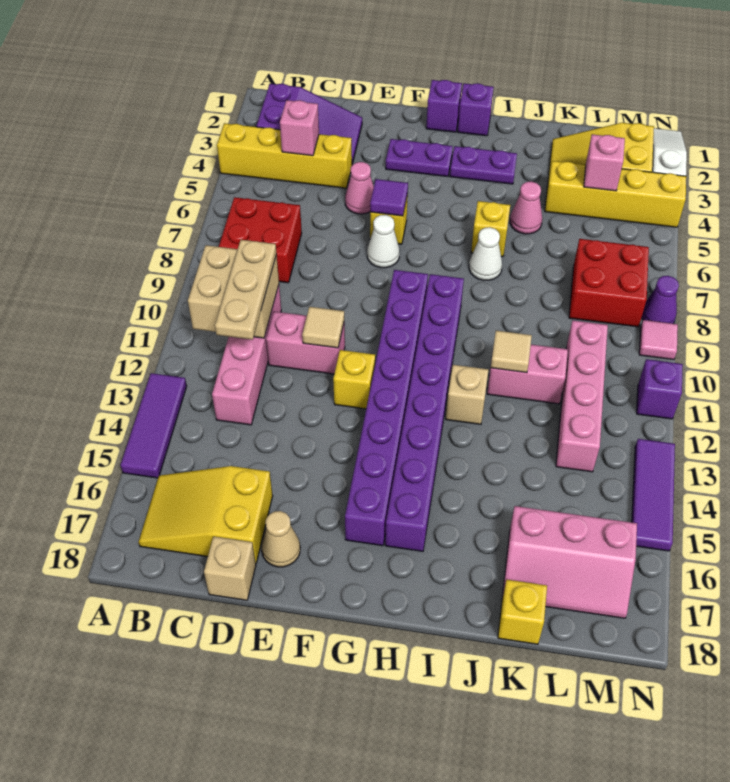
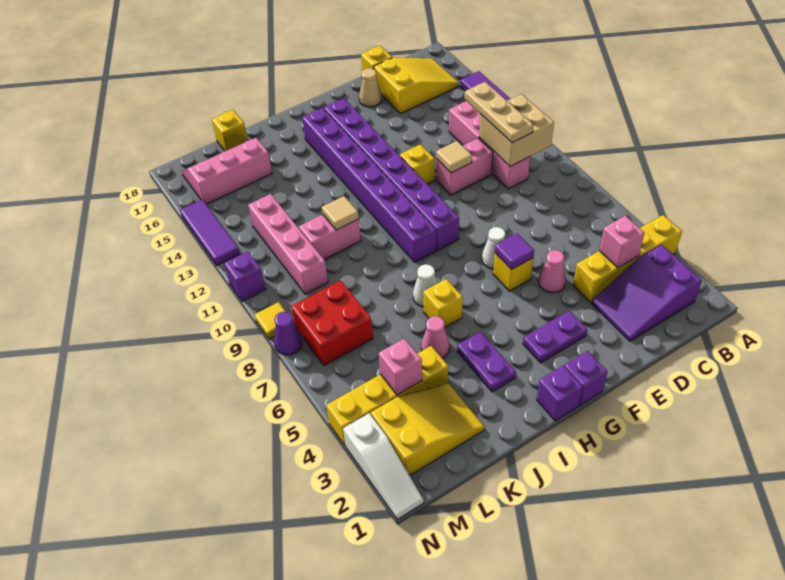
red 2x2 brick [219,197,302,283] -> none
tan 1x1 brick [204,537,256,600] -> yellow 1x1 brick [361,46,392,71]
purple 1x2 plate [450,146,517,184] -> purple 1x2 plate turned to [457,332,516,392]
tan 1x1 brick [446,365,488,424] -> none
pink 1x1 tile [639,320,678,360] -> yellow 1x1 tile [254,302,286,339]

